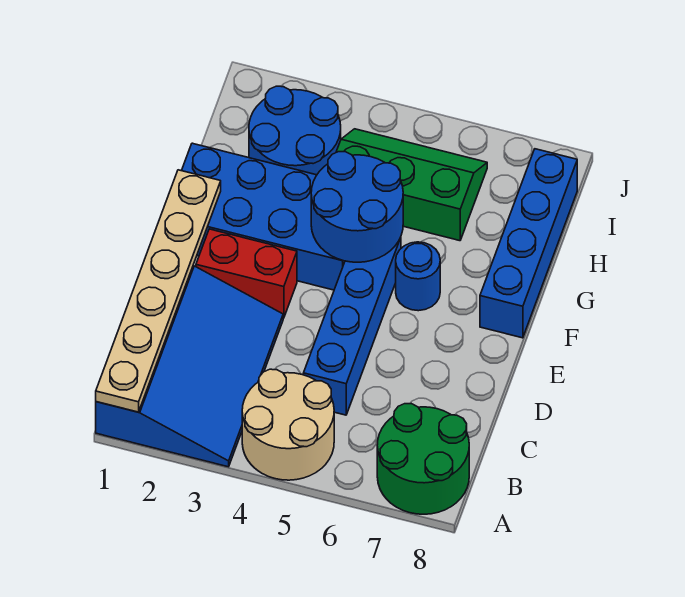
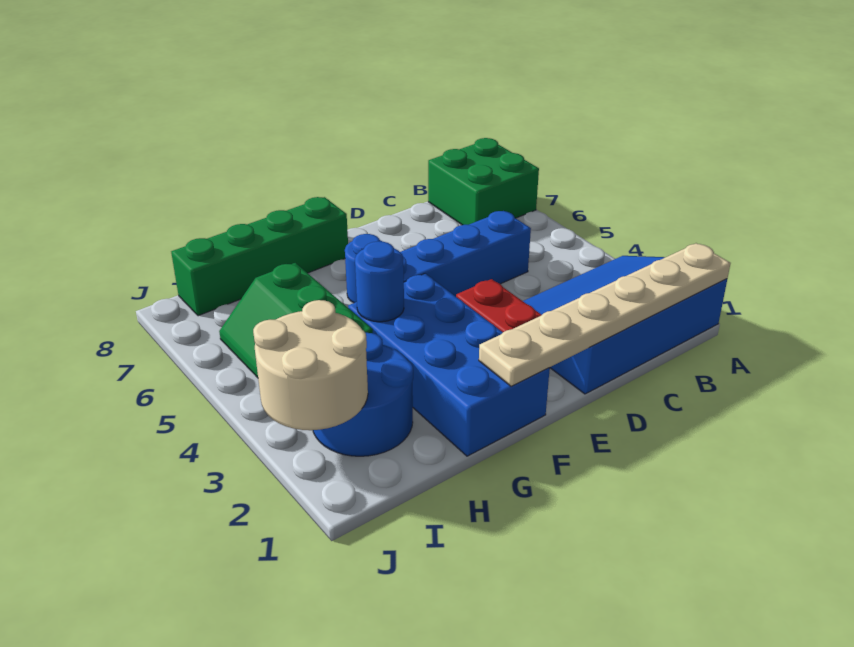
tan 2x2 round brick [242,369,334,480] -> tan 2x2 round brick moved to [253,300,368,430]
green 2x2 round brick [377,404,469,514] -> green 2x2 brick [428,138,539,225]
blue 2x2 round brick [311,152,403,262] -> blue 1x1 round brick [355,241,404,322]
blue 1x4 brick [480,149,577,338] -> green 1x4 brick [171,197,348,316]

